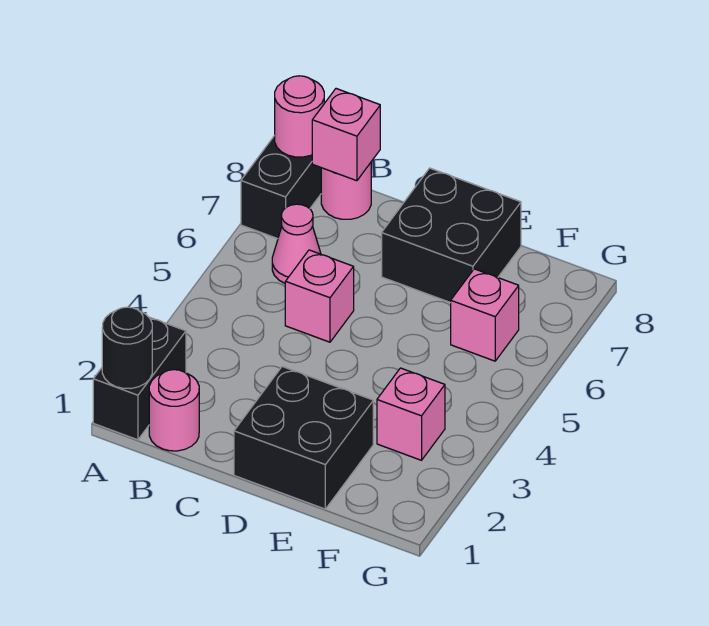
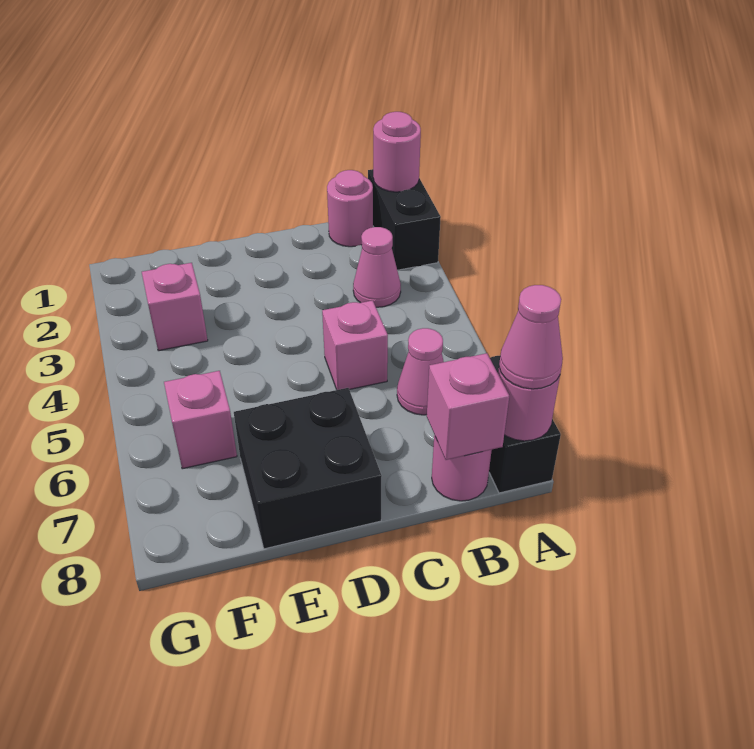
black 1x1 round brick [102,307,152,389] -> pink 1x1 round brick [373,112,421,192]
none -> pink 1x1 cone [499,285,563,389]
none -> pink 1x1 cone [353,227,401,307]
black 2x2 brick [234,367,373,509] -> none

